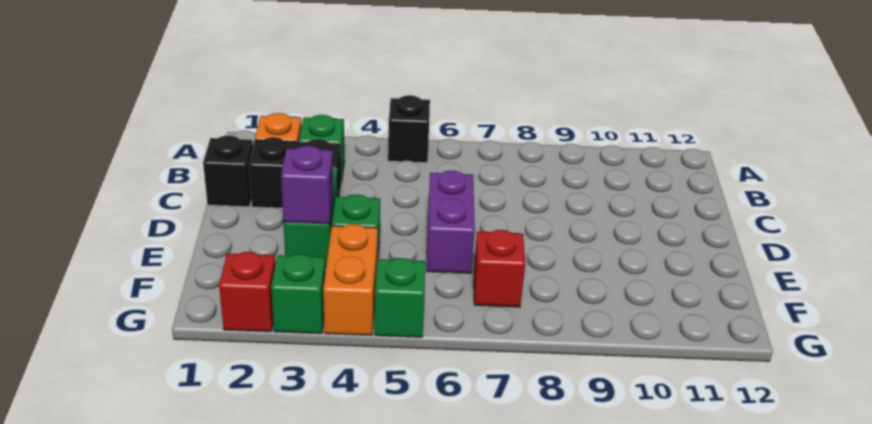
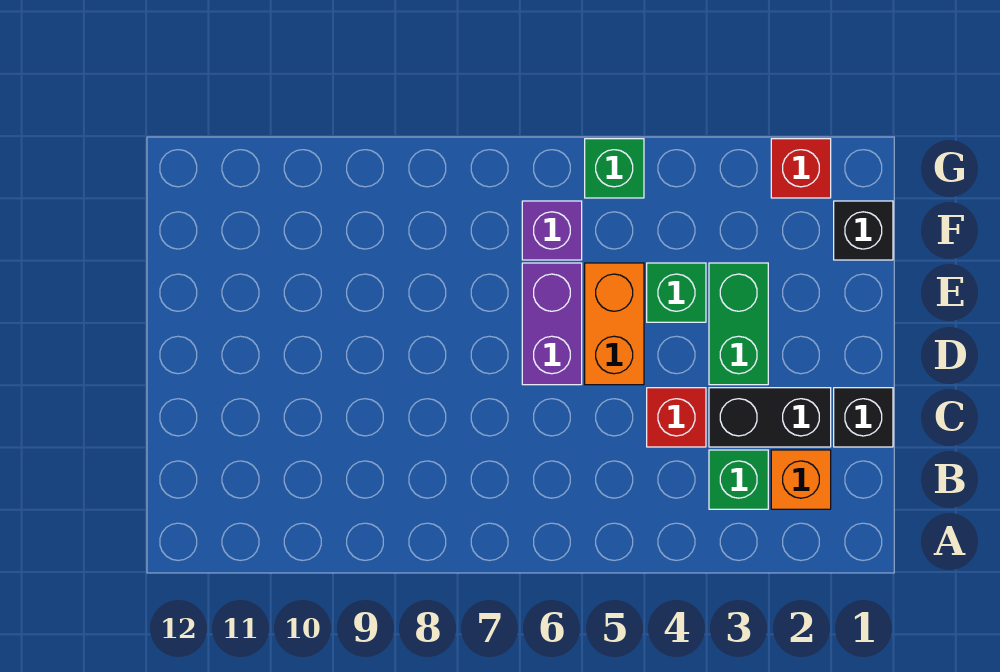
black 1x1 brick [388,95,430,163] -> black 1x1 brick moved to [834,201,893,260]
purple 1x1 brick [281,146,333,224] -> purple 1x1 brick moved to [522,201,582,260]
orange 1x2 brick [323,224,378,336] -> orange 1x2 brick moved to [585,263,644,385]
red 1x1 brick [474,230,525,307] -> red 1x1 brick moved to [647,388,706,447]
green 1x1 brick [271,254,325,334] -> none

